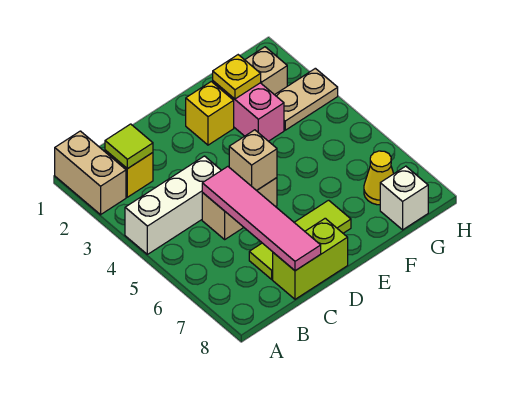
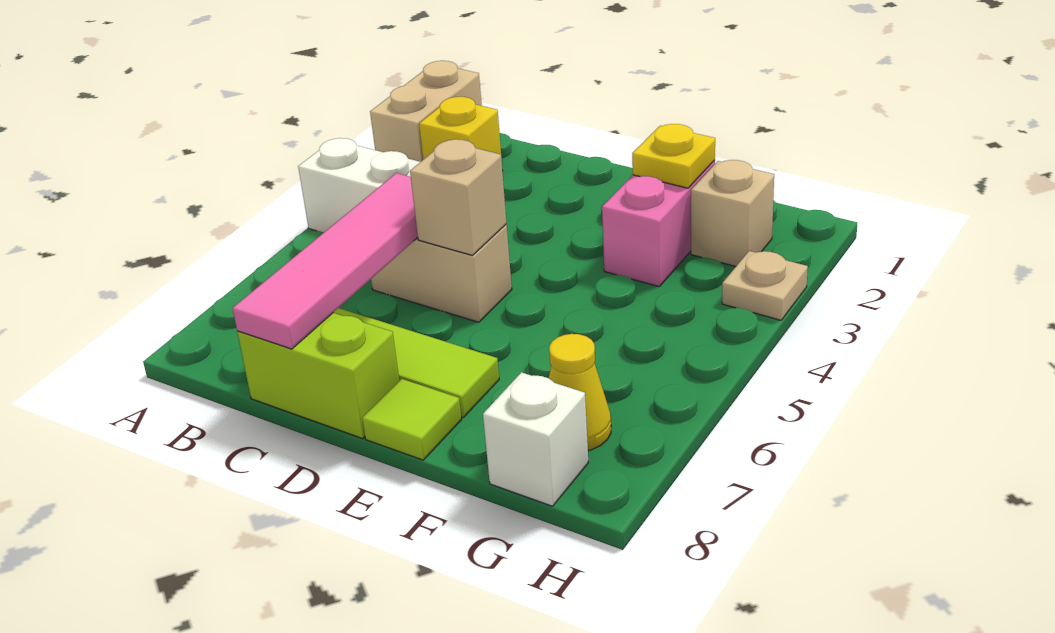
lime 1x1 tile [105,124,153,169] -> lime 1x1 tile moved to [362,379,462,460]
yellow 1x1 brick [186,82,234,145] -> none
tan 1x2 plate [275,68,338,130] -> tan 1x1 plate [722,251,808,320]

